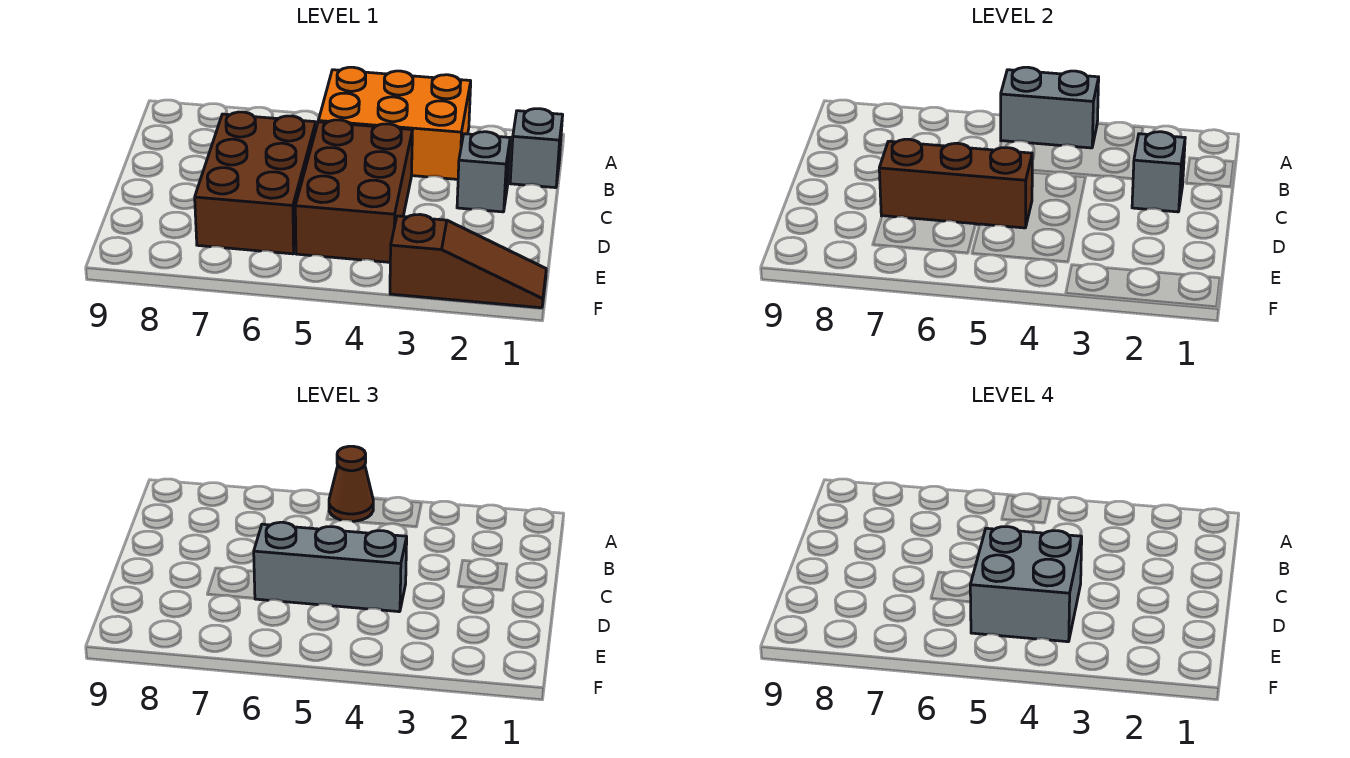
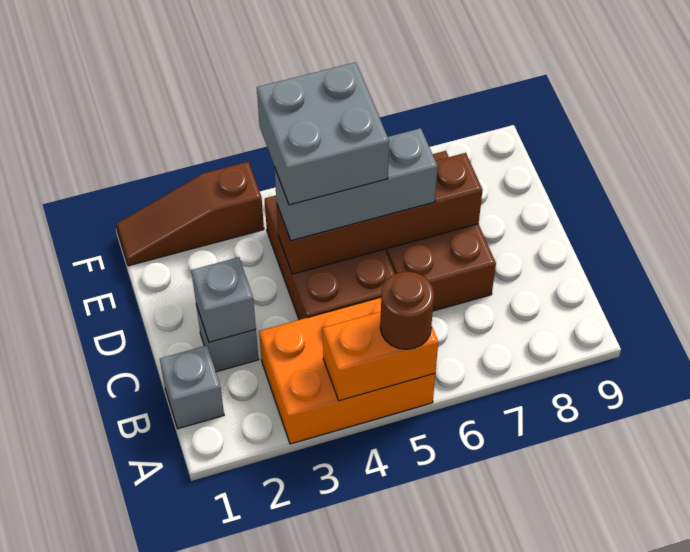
grey 1x2 brick [1001,67,1099,148] -> orange 1x2 brick [323,312,438,401]
brown 1x1 cone [329,446,373,521] -> brown 1x1 round brick [380,271,434,349]
brown 1x3 brick [879,139,1033,228] -> brown 1x4 brick [277,153,483,274]

